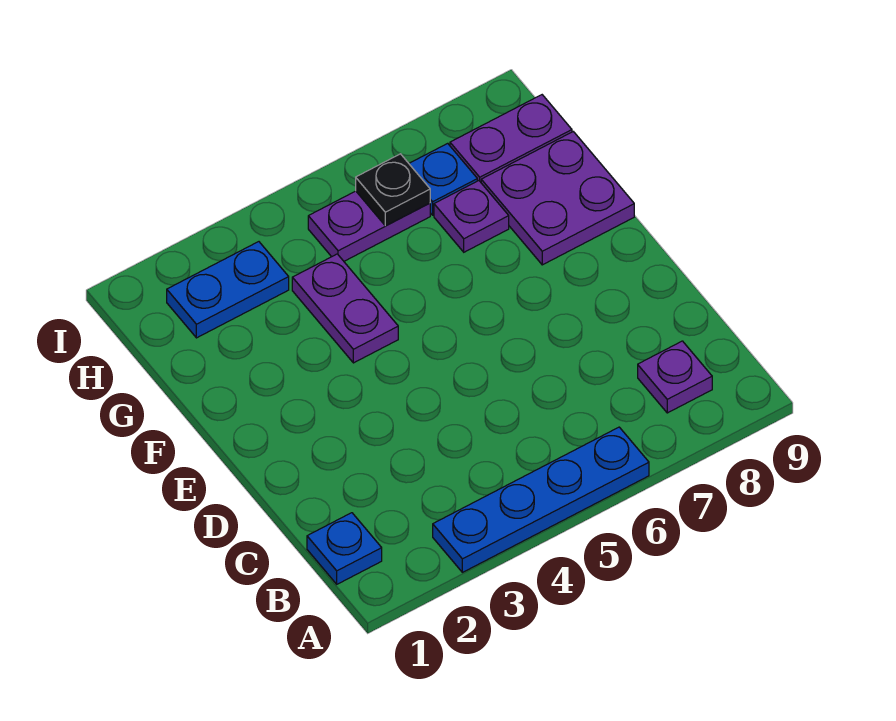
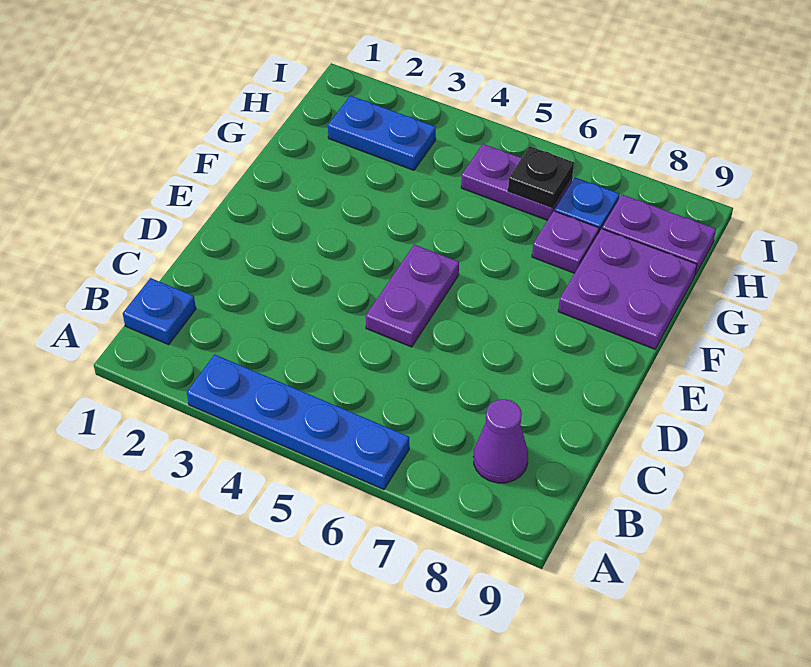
purple 1x1 plate [638,341,712,413] -> purple 1x1 cone [474,399,528,483]
purple 1x2 plate [292,254,398,363] -> purple 1x2 plate moved to [366,245,459,347]

